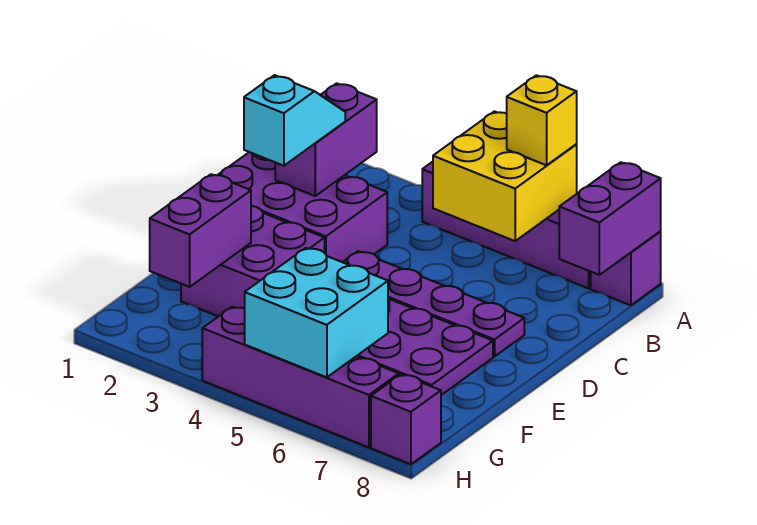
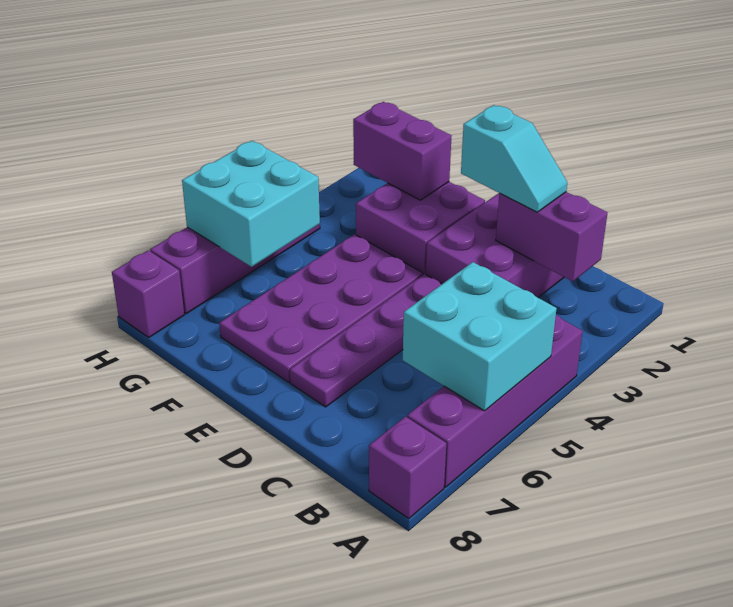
yellow 2x2 brick [433,111,577,241] -> cyan 2x2 brick [403,262,557,411]
yellow 1x1 brick [507,75,577,165] -> none
purple 1x2 brick [559,162,661,275] -> none

